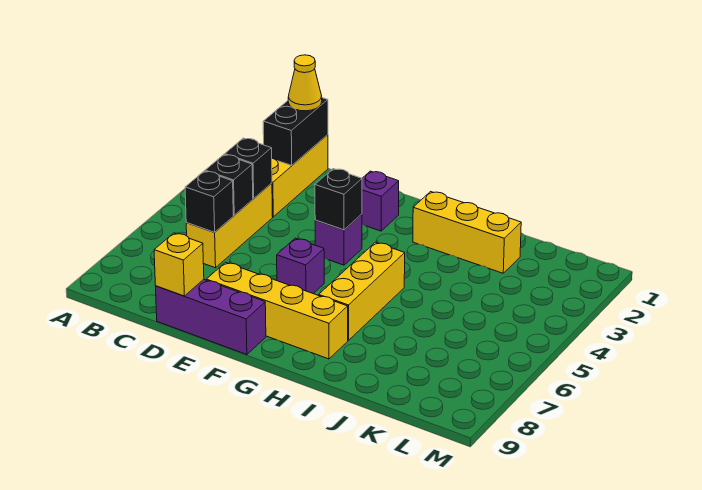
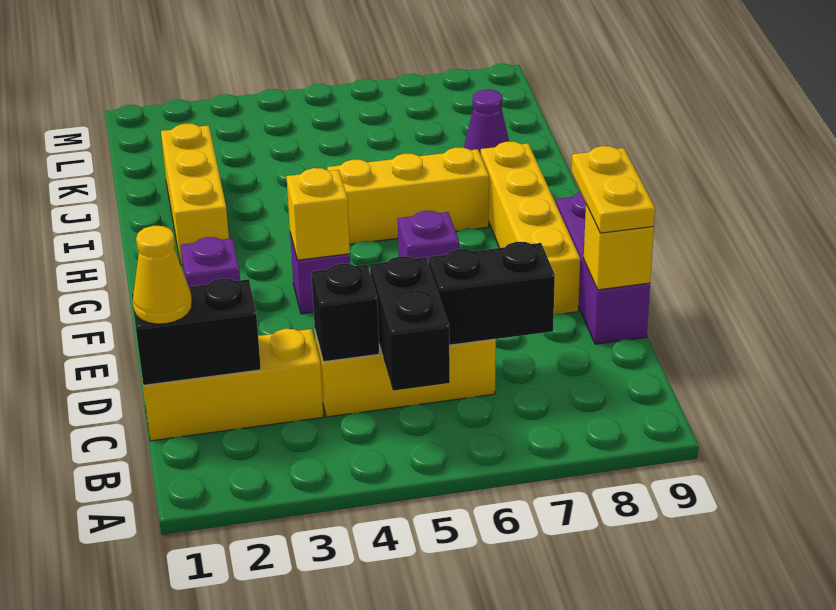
black 1x1 brick [205,155,253,215] -> black 1x2 brick [370,256,450,391]
black 1x1 brick [185,171,233,232] -> black 1x2 brick [429,242,555,345]
none -> yellow 1x2 plate [572,146,655,233]
black 1x1 brick [315,169,362,230] -> yellow 1x1 brick [286,168,350,260]
none -> purple 1x1 cone [464,90,509,155]

